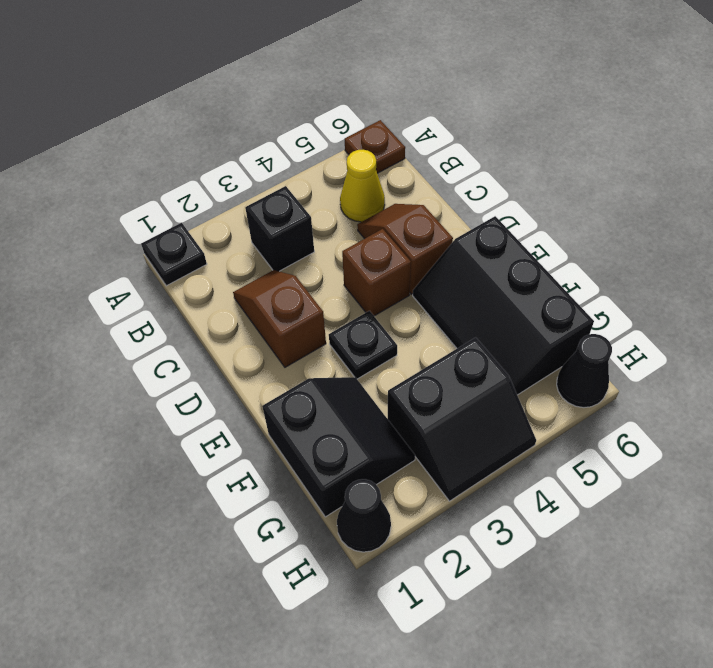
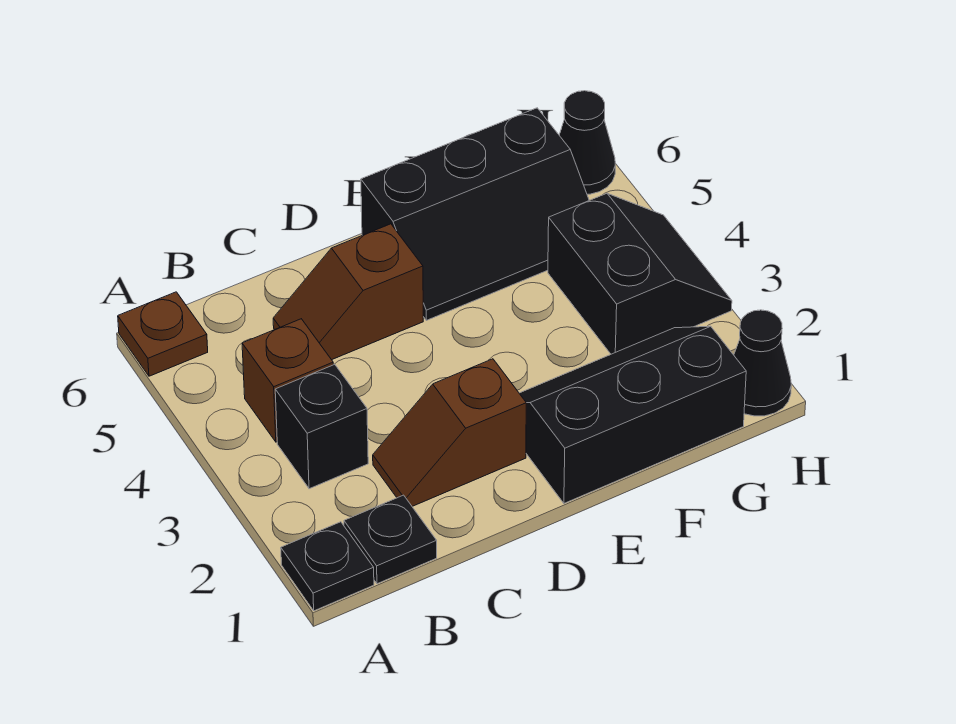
yellow 1x1 cone [340,150,385,222] -> none
brown 1x1 brick [342,229,411,316] -> brown 1x1 brick moved to [242,319,333,442]
black 1x1 plate [329,311,397,379] -> black 1x1 plate moved to [344,495,437,584]
black 2x2 slope [262,377,415,517] -> black 2x3 slope [519,326,746,503]

